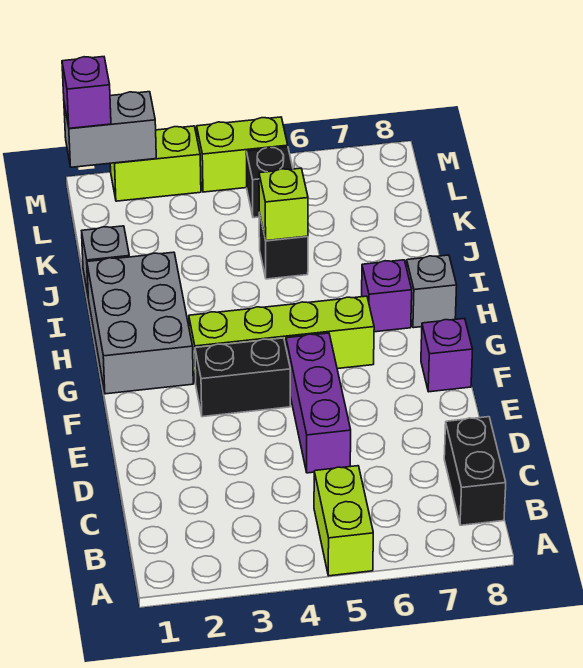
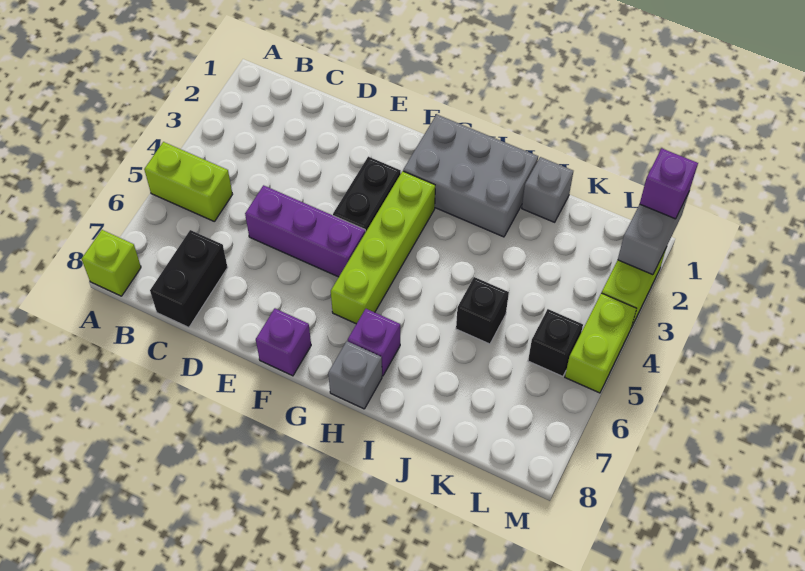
black 1x2 brick [444,417,506,525] -> black 1x2 brick turned to [150,230,228,327]
lime 1x1 brick [259,168,308,241] -> lime 1x1 brick moved to [82,230,141,296]

